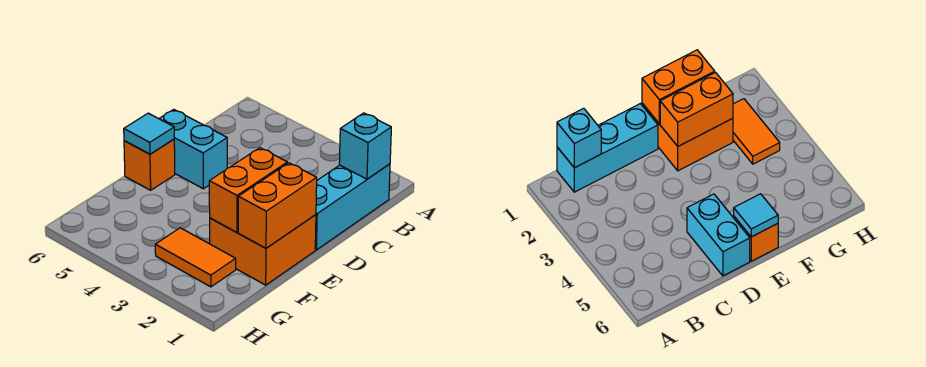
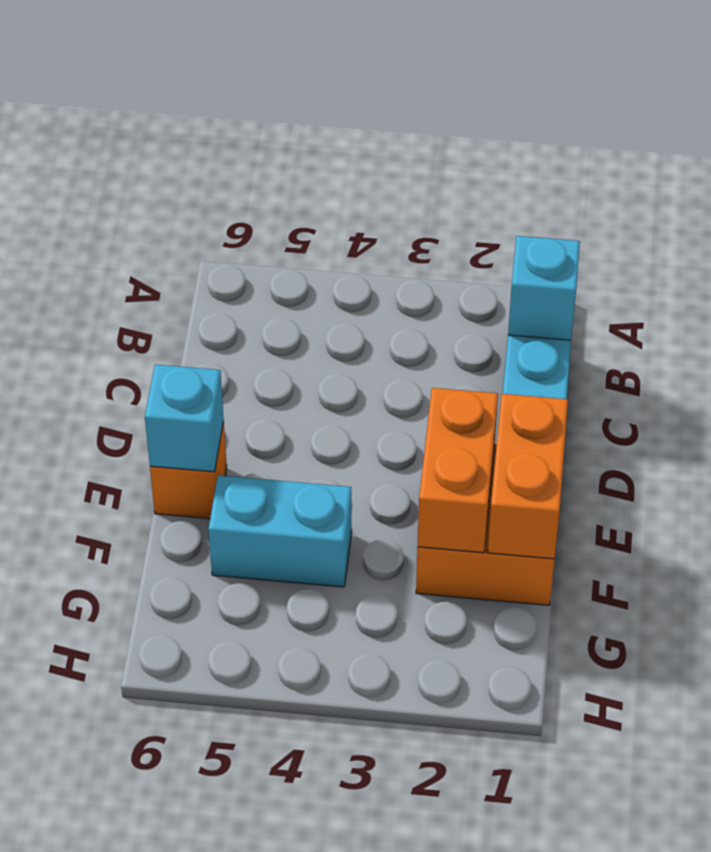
cyan 1x2 brick [159,109,227,189] -> cyan 1x2 brick moved to [209,475,352,587]
cyan 1x1 tile [124,113,174,154] -> cyan 1x1 brick [145,364,224,472]
orange 1x2 tile [155,228,236,287] -> none

